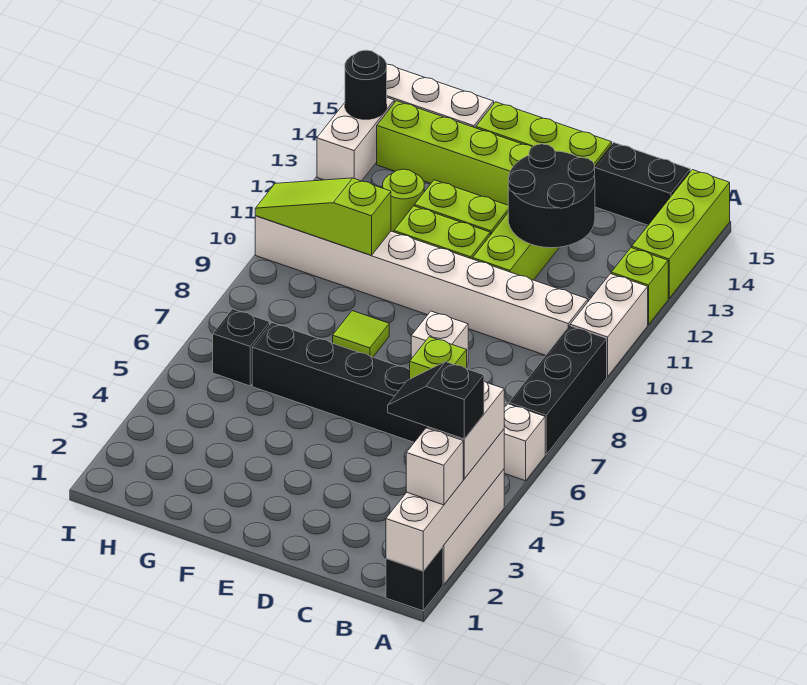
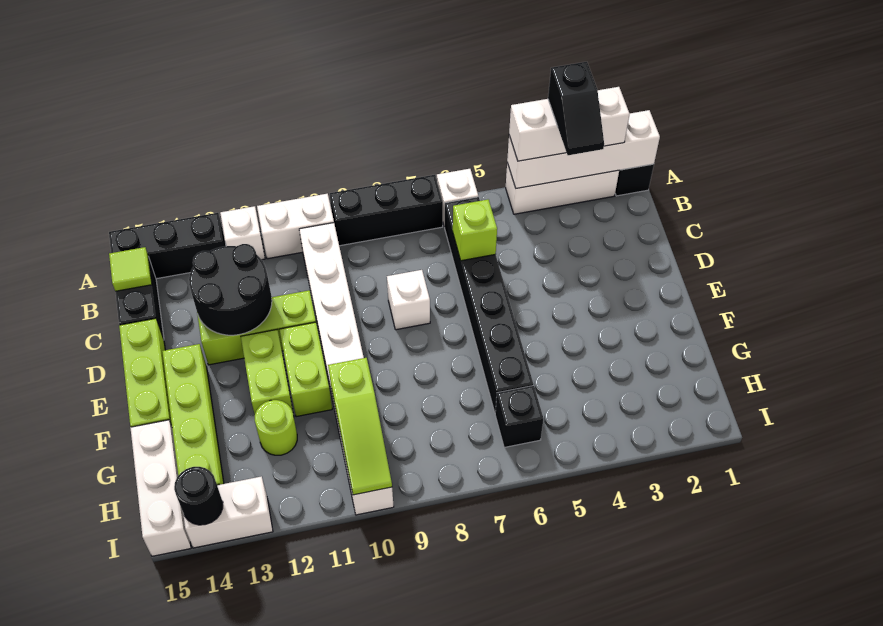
lime 1x1 brick [611,248,668,325] -> white 1x1 brick [220,206,265,260]
lime 1x3 brick [632,170,730,298] -> black 1x3 brick [109,213,226,279]
lime 1x1 tile [333,311,389,357] -> lime 1x1 tile moved to [109,247,152,291]

